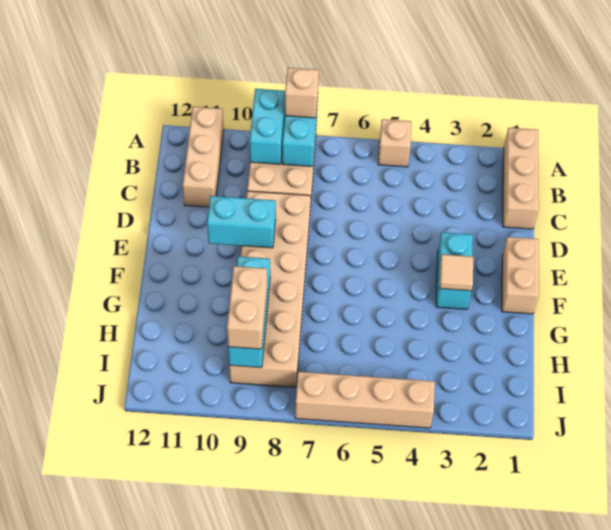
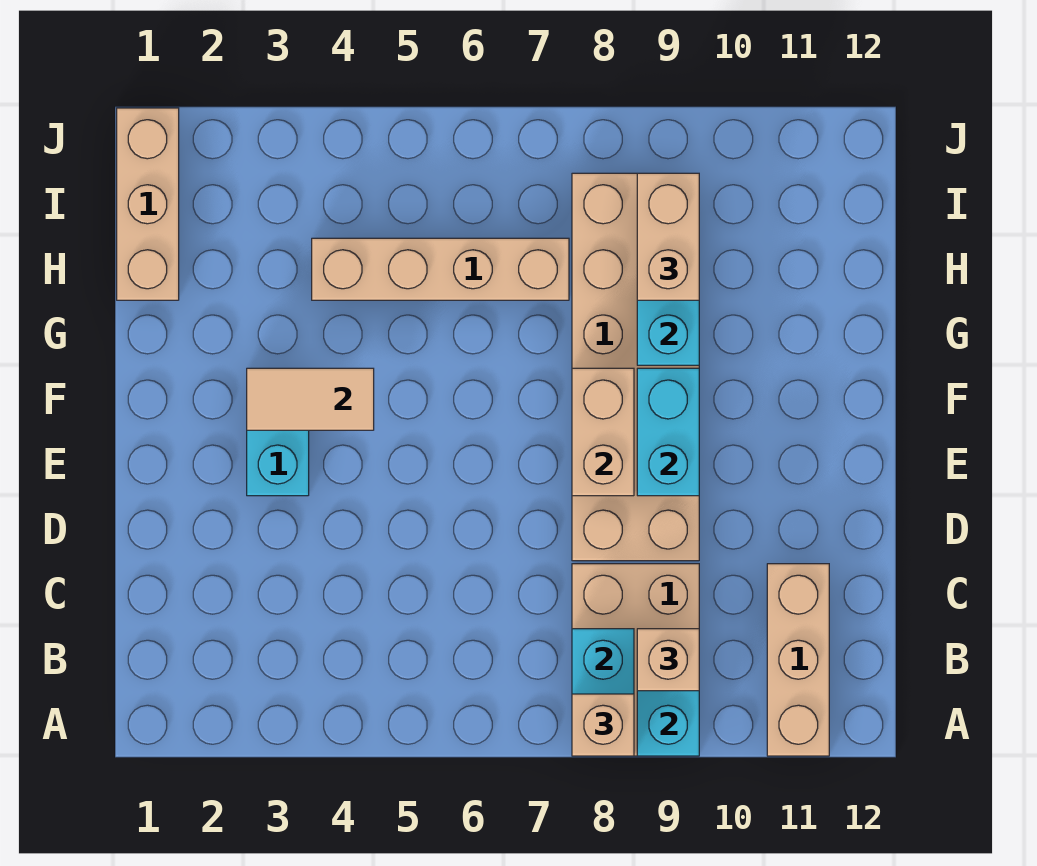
tan 1x3 brick [503,128,539,229] -> tan 1x3 brick moved to [117,108,179,300]
tan 1x1 brick [378,119,412,167] -> tan 1x1 brick moved to [637,629,699,691]
tan 1x2 brick [502,237,539,314] -> tan 1x2 brick moved to [572,368,634,496]
cyan 1x2 brick [207,196,276,248] -> cyan 1x2 brick turned to [637,368,699,496]
tan 1x1 tile [439,254,473,291] -> tan 1x2 tile [247,368,374,430]
tan 1x4 brick [295,372,435,428] -> tan 1x4 brick moved to [312,238,569,300]

